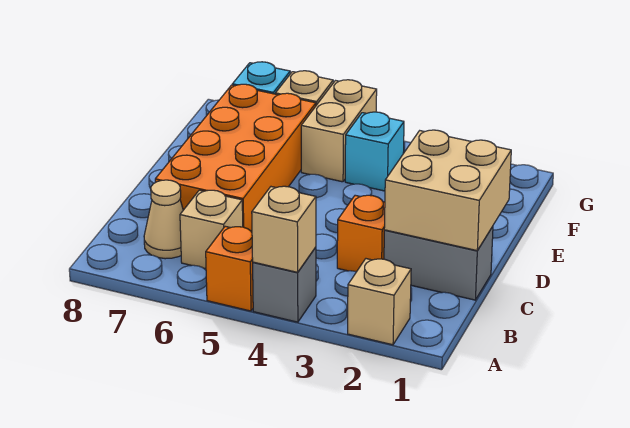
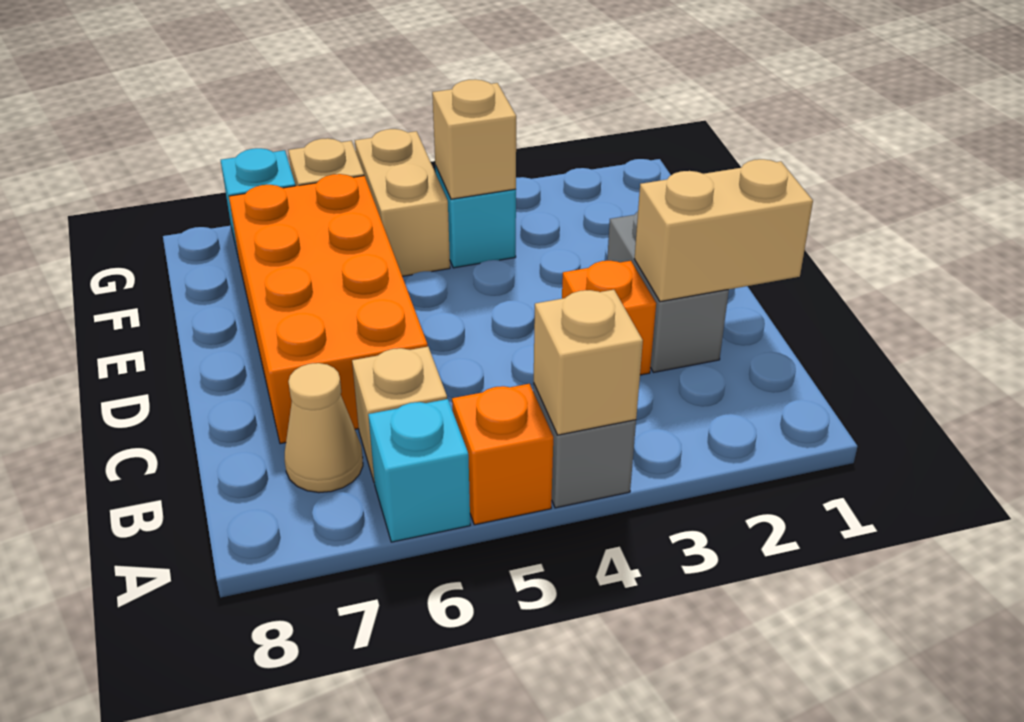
tan 1x1 brick [348,259,411,345] -> tan 1x1 brick moved to [432,79,516,199]
none -> cyan 1x1 brick [368,399,470,542]
grey 1x2 brick [384,227,493,300] -> grey 1x2 brick turned to [607,212,729,373]
tan 2x2 brick [384,130,511,251] -> tan 1x2 brick [635,159,813,302]

